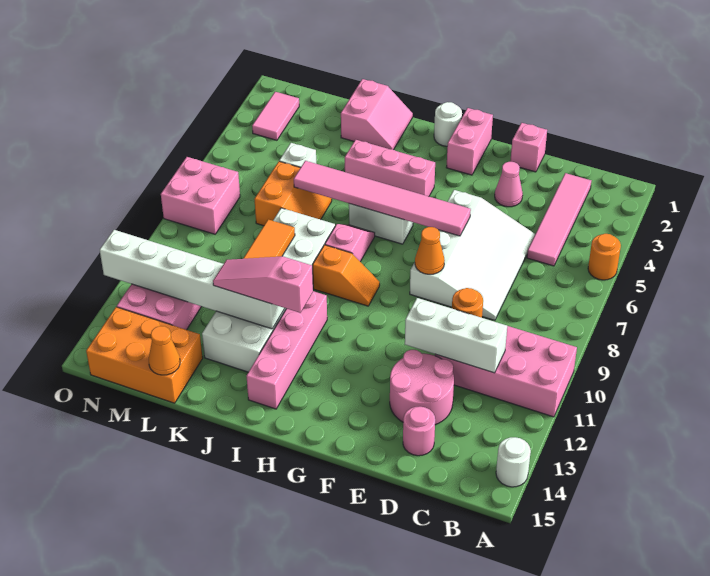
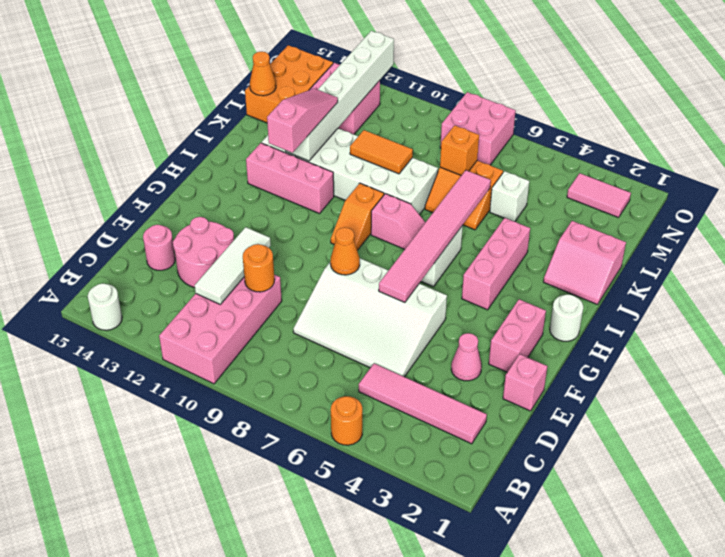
white 1x3 brick [405,298,507,373] -> white 1x3 tile [195,227,271,304]
pink 1x2 brick [446,108,493,175] -> pink 1x2 brick turned to [489,299,546,372]
pink 1x4 brick [247,291,327,409] -> pink 1x3 brick [246,143,334,214]
none -> orange 1x1 brick [440,125,479,175]

